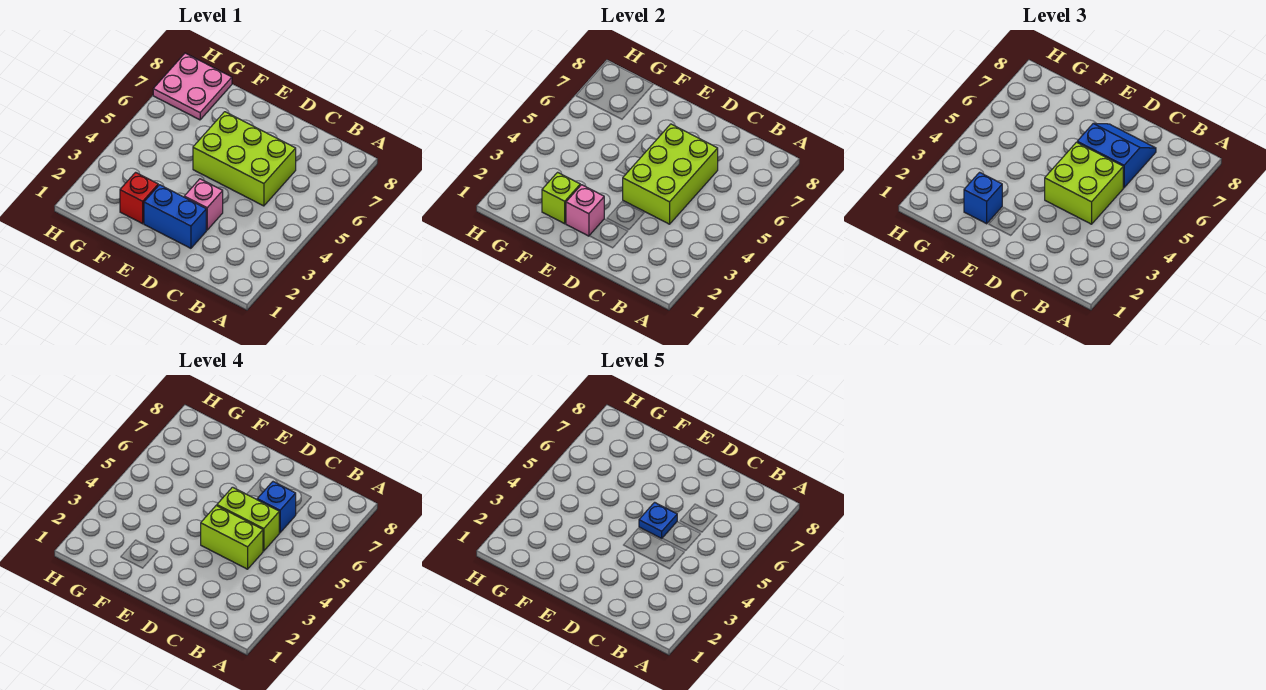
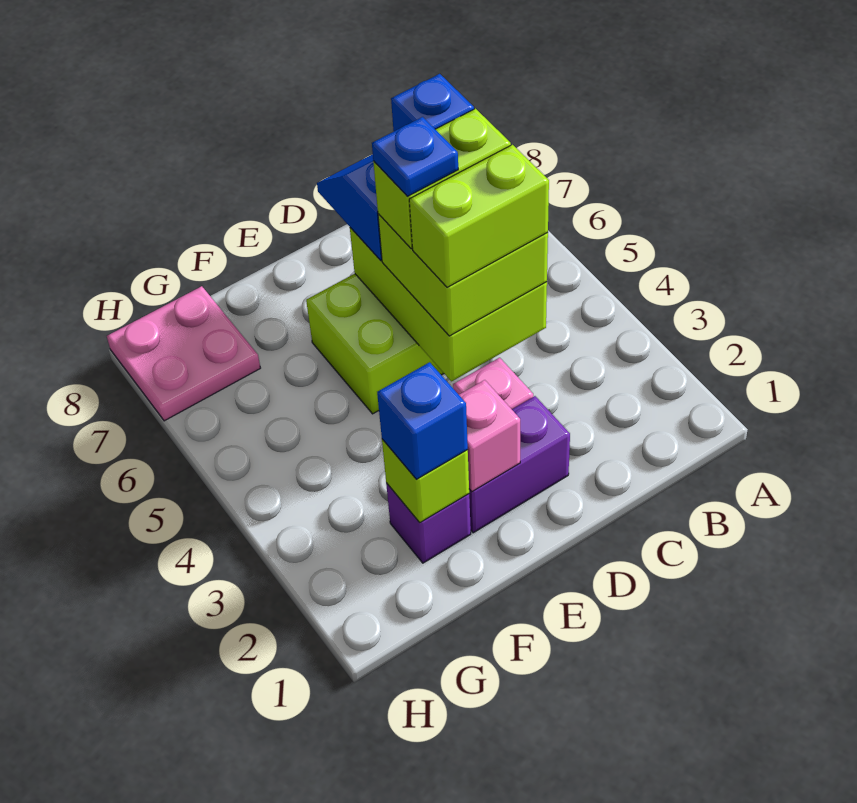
blue 1x2 brick [144,185,206,248] -> purple 1x2 brick [469,396,570,533]
red 1x1 brick [120,172,158,224] -> purple 1x1 brick [386,483,471,563]

